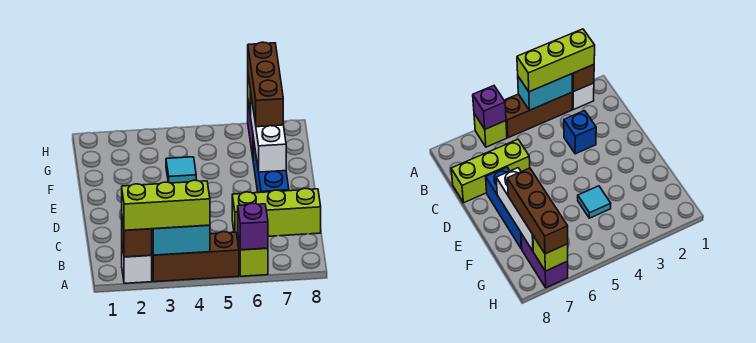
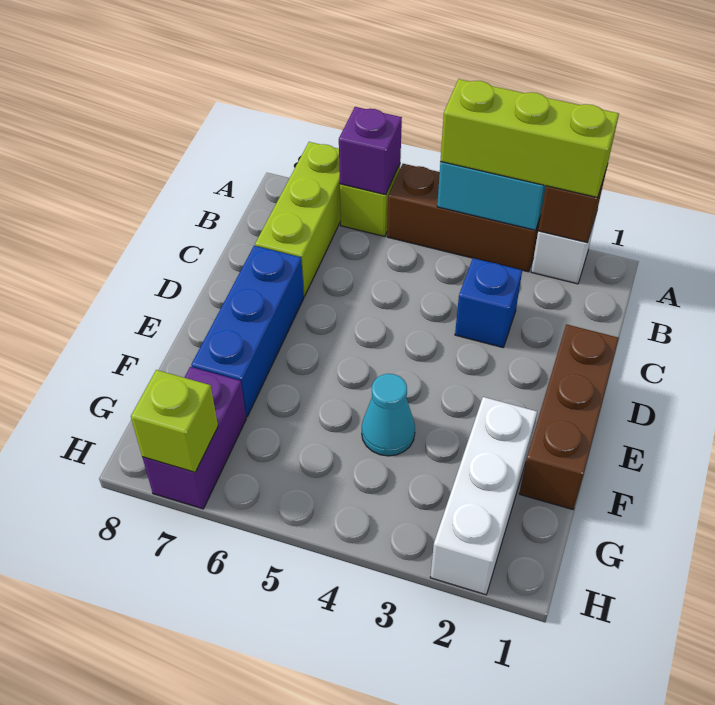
lime 1x3 brick [232,188,321,238] -> lime 1x3 brick turned to [255,142,341,296]
white 1x3 brick [250,97,286,172] -> white 1x3 brick moved to [430,397,537,595]
cyan 1x1 tile [166,157,196,183] -> cyan 1x1 cone [362,374,415,456]
brown 1x3 brick [248,42,283,127] -> brown 1x3 brick moved to [519,324,619,509]

